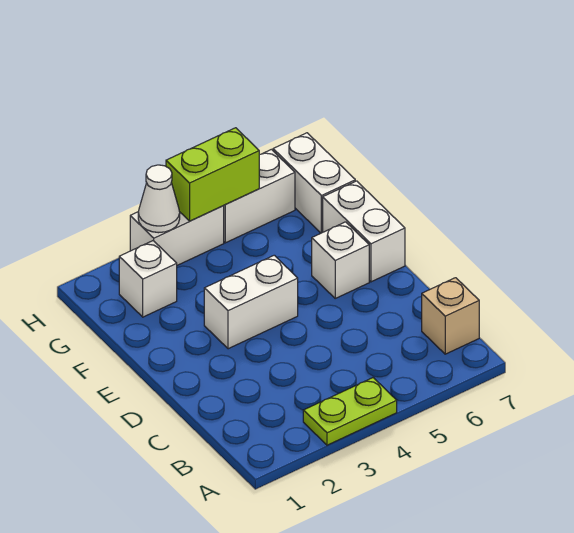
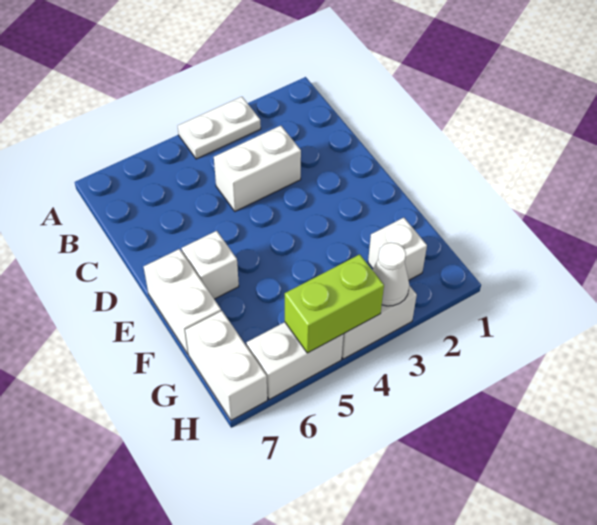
lime 1x2 plate [303,378,397,445] -> white 1x2 plate [178,97,261,159]
tan 1x1 brick [422,278,479,354] -> none
white 1x2 brick [204,255,298,349] -> white 1x2 brick moved to [214,126,301,211]

